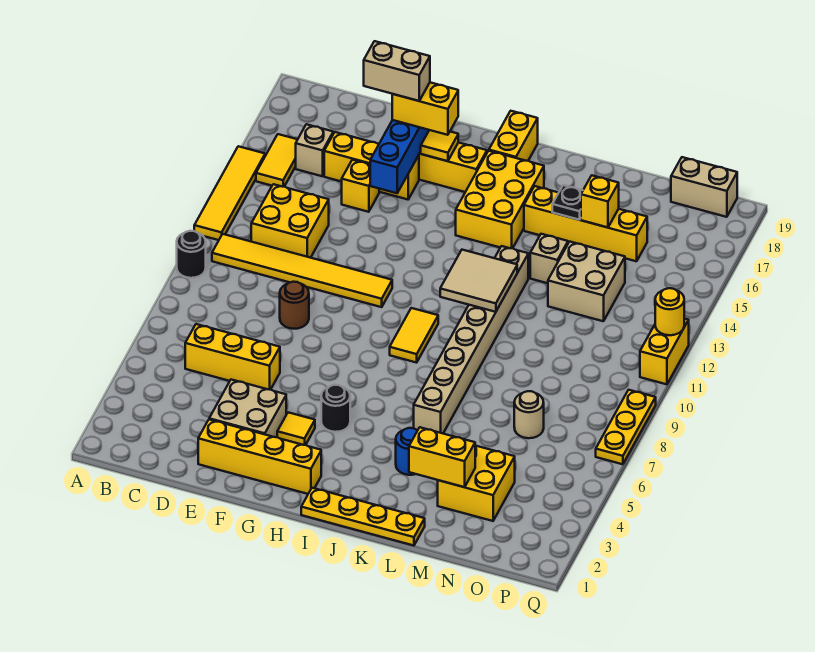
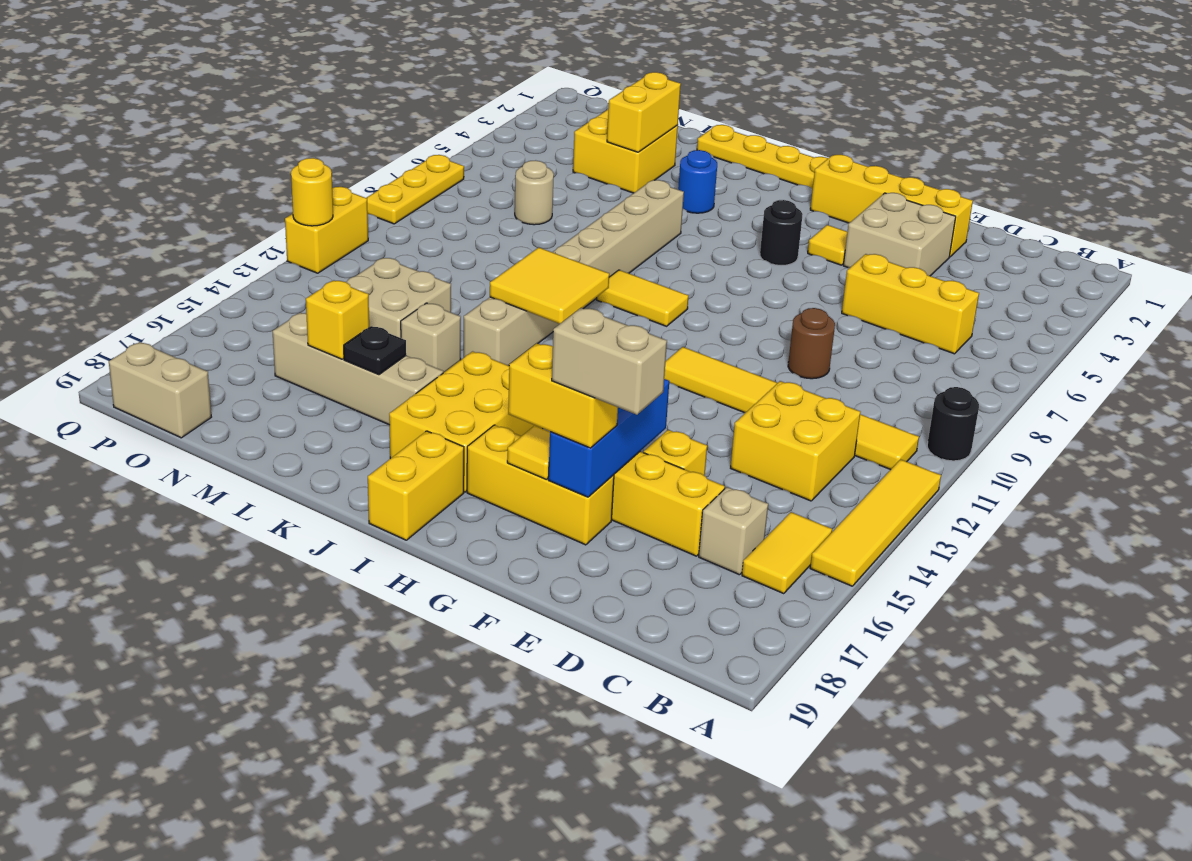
yellow 1x2 tile [390,308,438,363] -> yellow 1x2 tile turned to [597,270,688,326]
tan 2x2 tile [440,250,517,312] -> yellow 2x2 tile [490,247,609,324]
yellow 1x4 brick [524,186,647,261] -> tan 1x4 brick [272,313,443,425]
yellow 1x2 brick [409,427,475,487] -> yellow 1x2 brick turned to [607,72,681,152]

